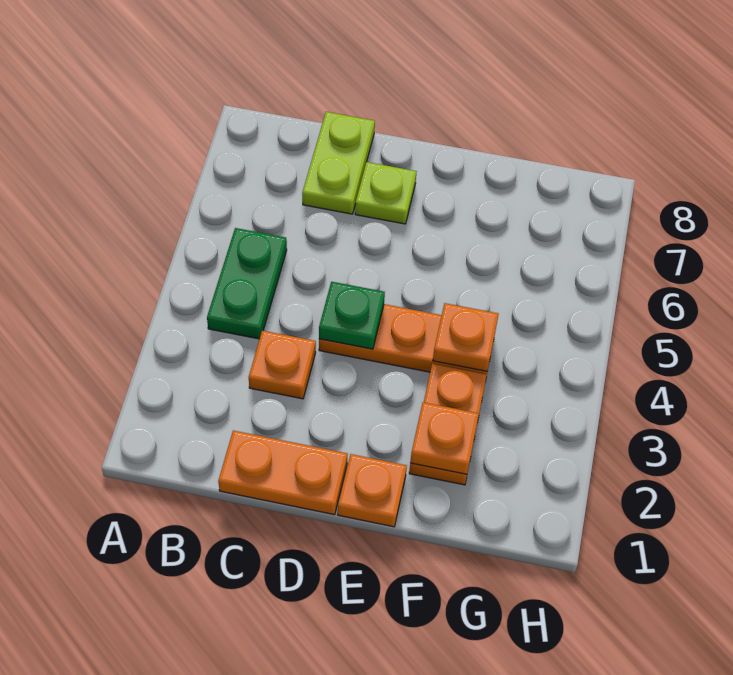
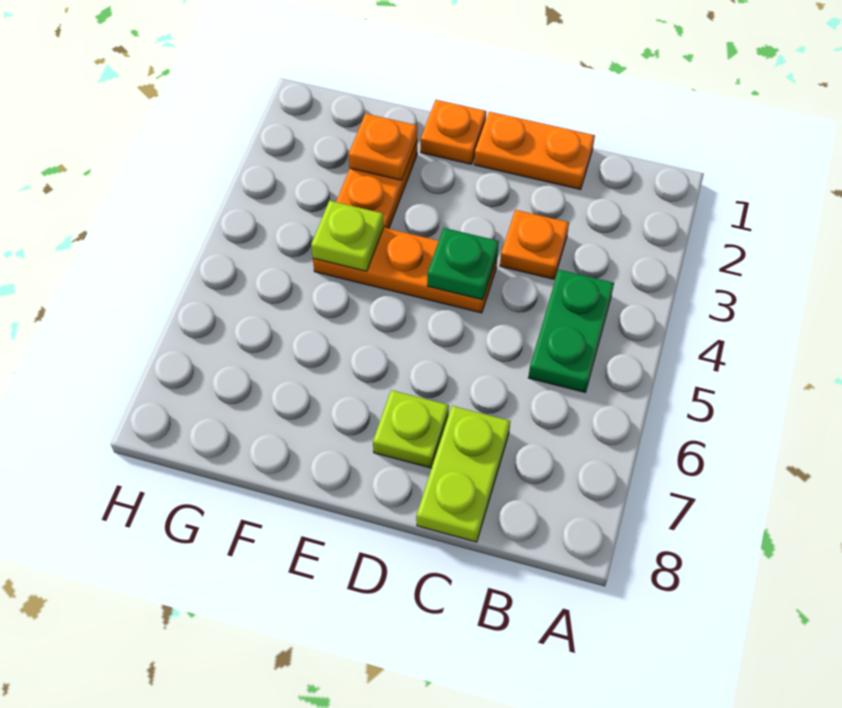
orange 1x1 plate [433,303,499,371] -> lime 1x1 plate [311,201,384,271]

